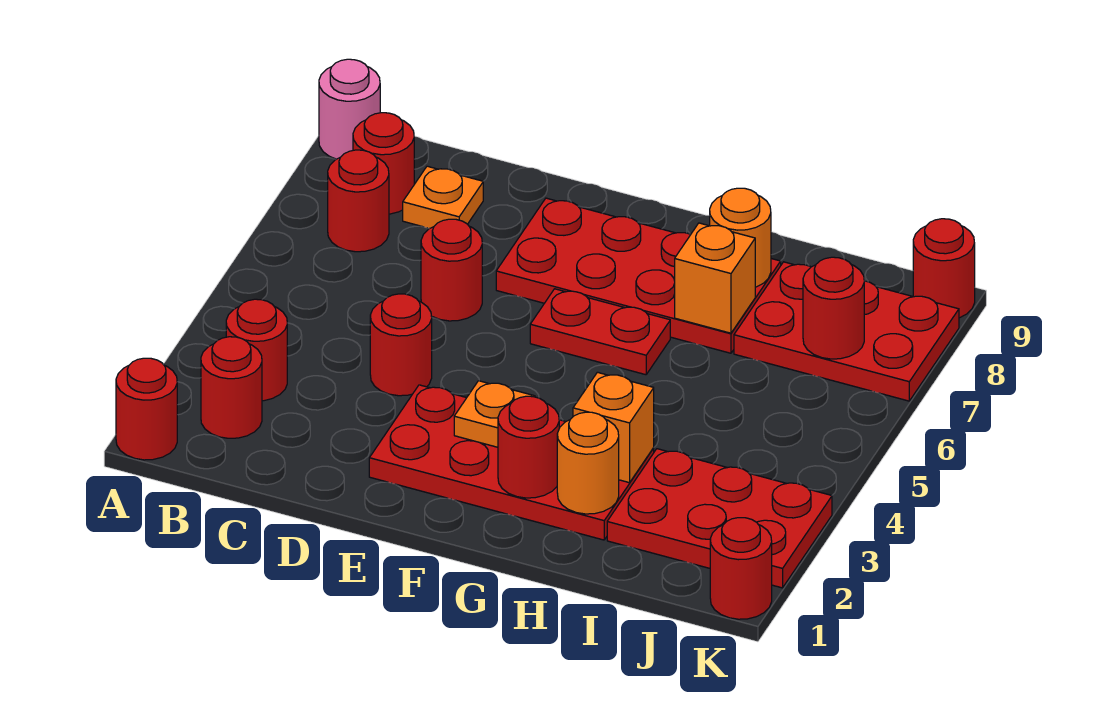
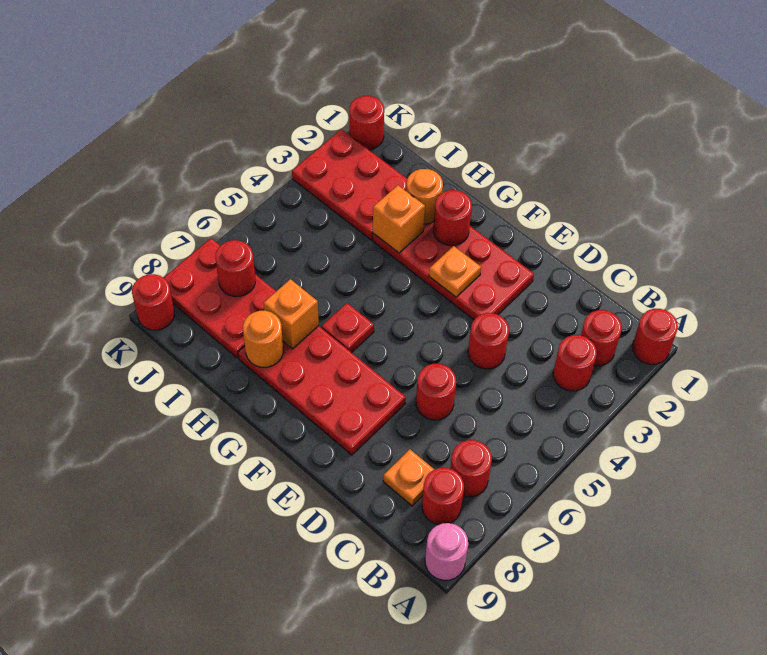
red 1x2 plate [530,289,670,375] -> red 1x1 plate [321,303,374,353]

